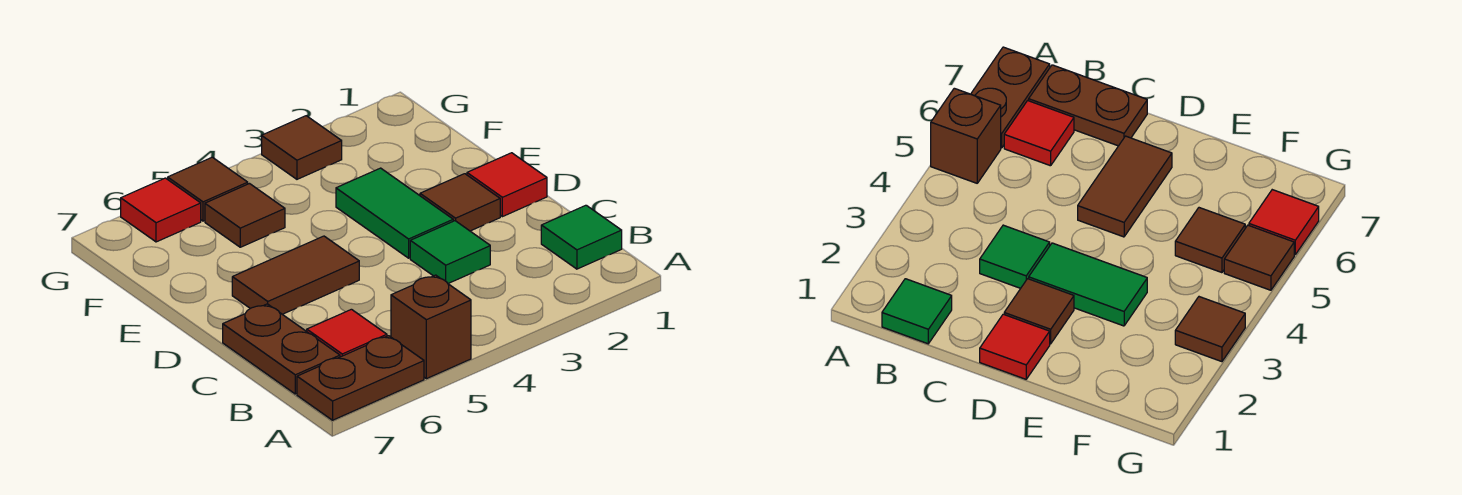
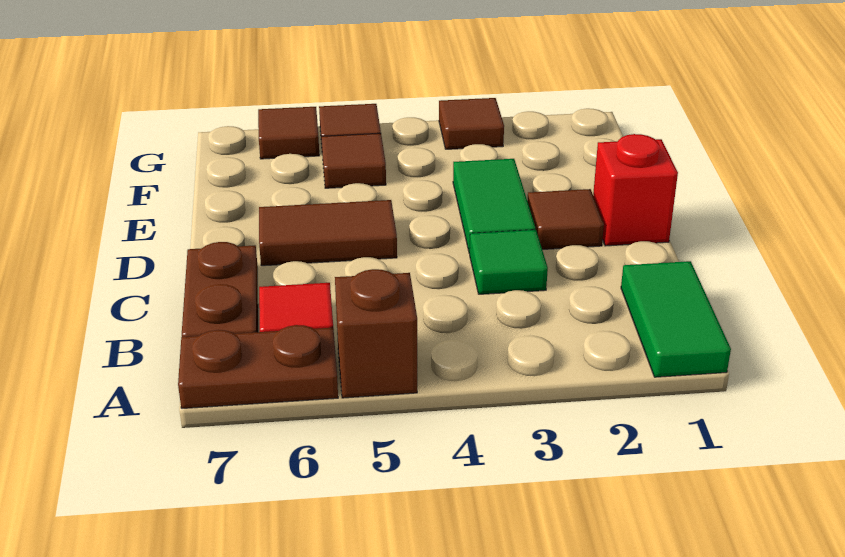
green 1x1 tile [541,205,622,269] -> green 1x2 tile [621,261,731,377]
red 1x1 tile [467,153,547,217] -> red 1x1 brick [593,134,678,246]
red 1x1 tile [121,178,201,242] -> brown 1x1 tile [258,107,319,159]

